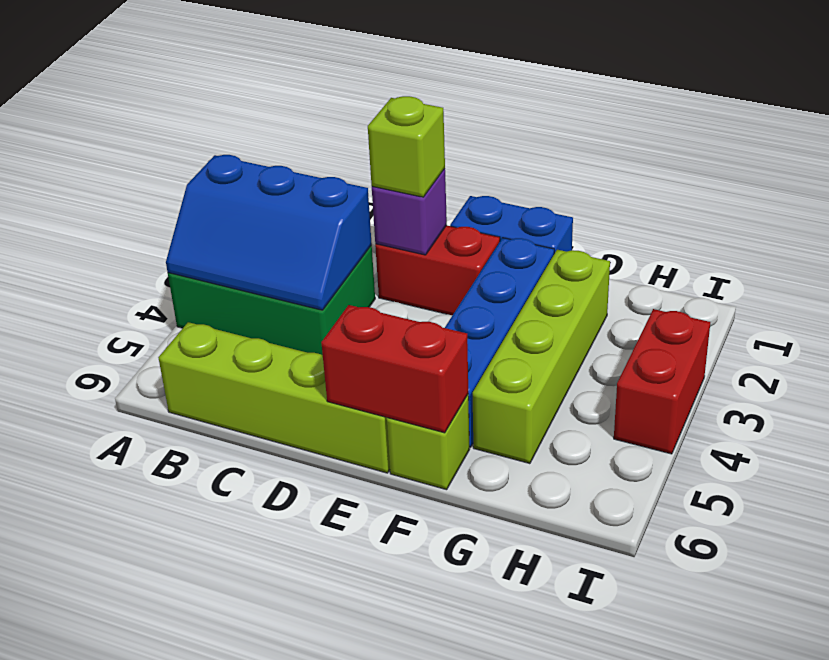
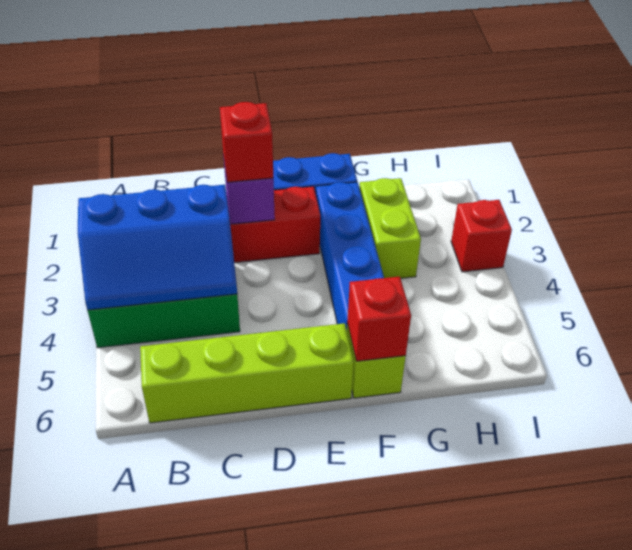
lime 1x1 brick [368,96,445,197] -> red 1x1 brick [220,102,273,182]
red 1x2 brick [321,305,468,433] -> red 1x1 brick [347,277,411,361]
lime 1x4 brick [473,250,610,464] -> lime 1x2 brick [359,178,421,278]
red 1x2 brick [614,309,710,454] -> red 1x1 brick [451,200,512,272]

